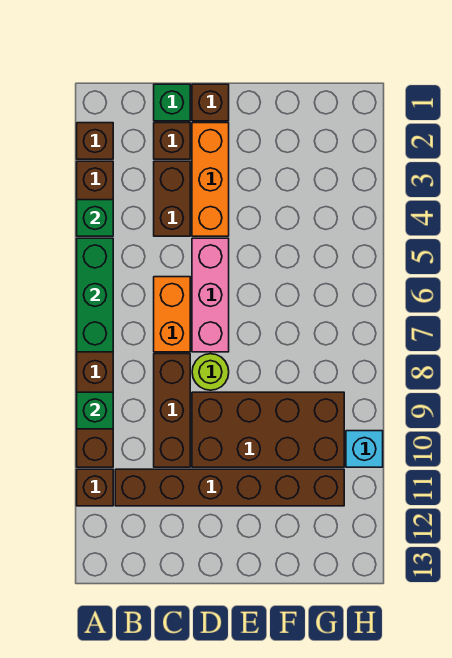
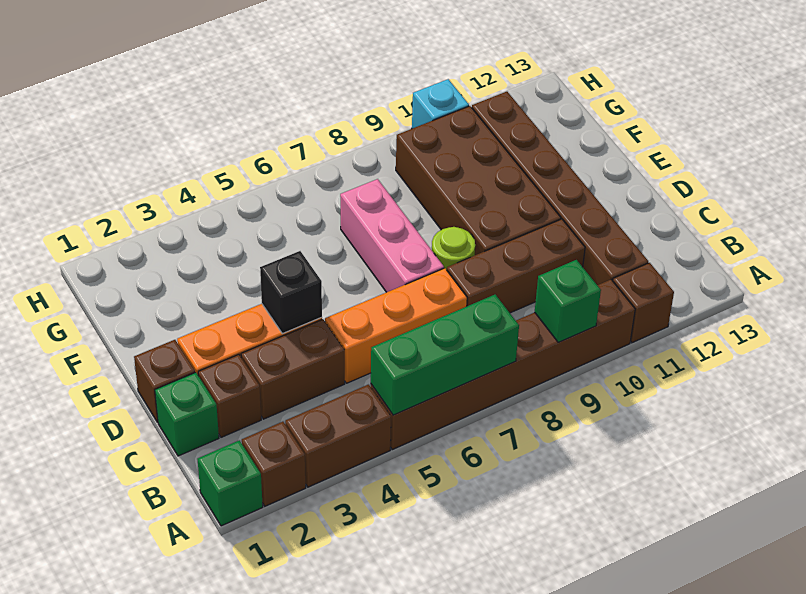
green 1x1 brick [77,200,113,236] -> green 1x1 brick moved to [197,440,263,526]
orange 1x2 brick [154,277,190,352] -> orange 1x3 brick [325,268,467,383]
none -> black 1x1 brick [260,251,322,334]
pink 1x3 brick [192,238,229,352] -> pink 1x3 brick turned to [340,179,444,292]

